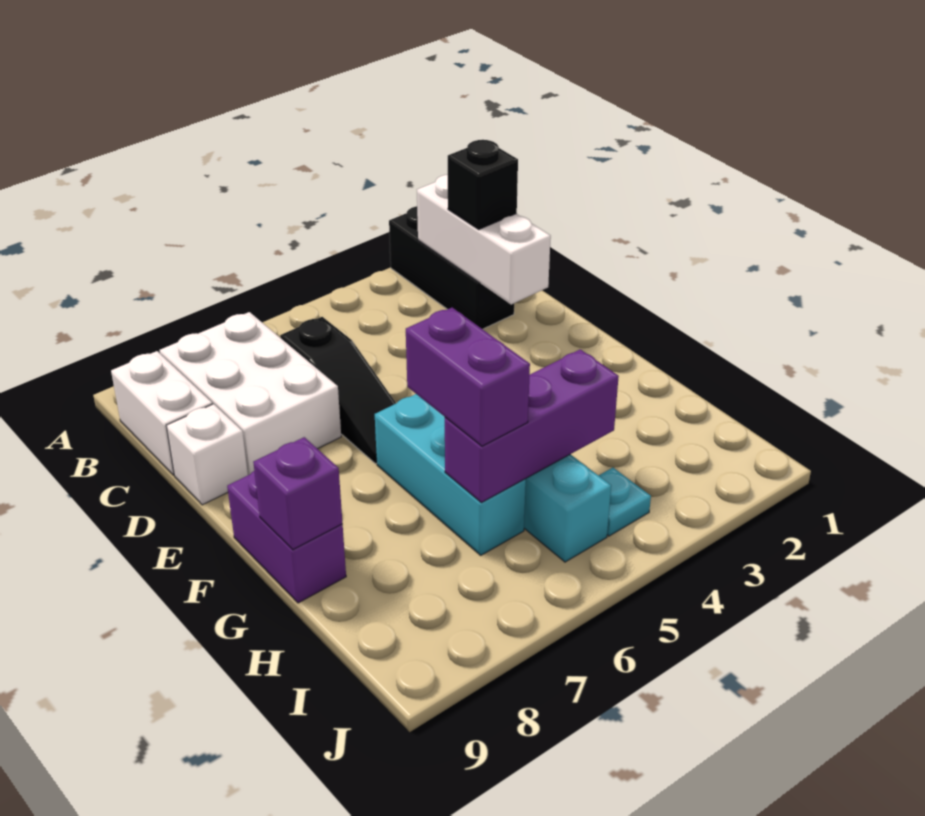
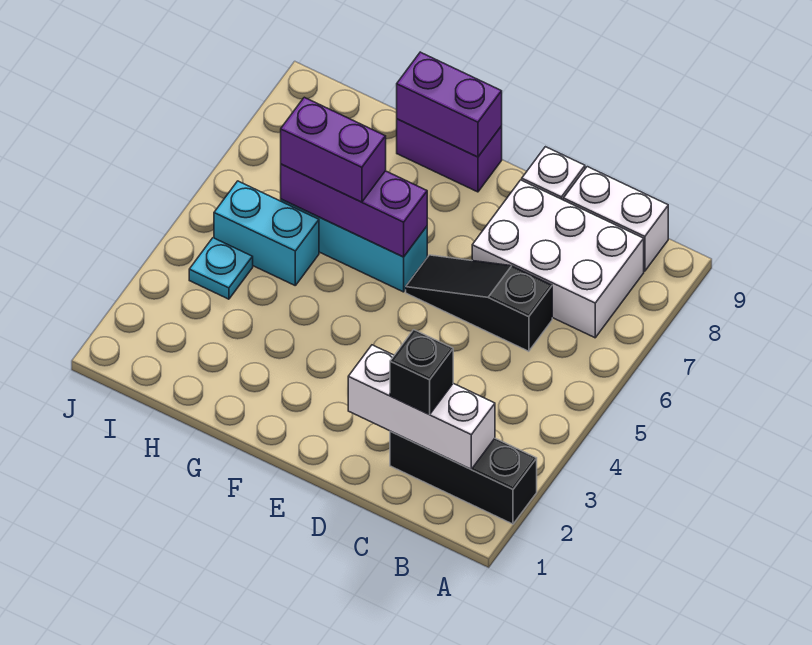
purple 1x1 brick [253,437,343,550] -> purple 1x2 brick [397,52,502,157]
purple 1x3 brick [445,349,619,502] -> purple 1x3 brick turned to [281,164,427,257]

